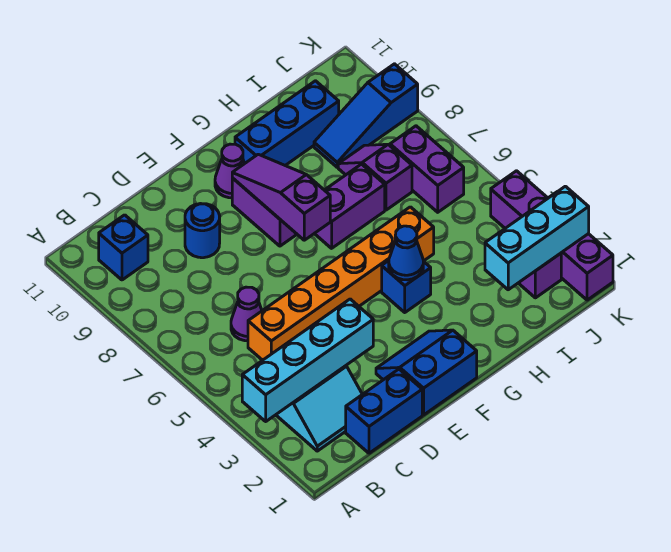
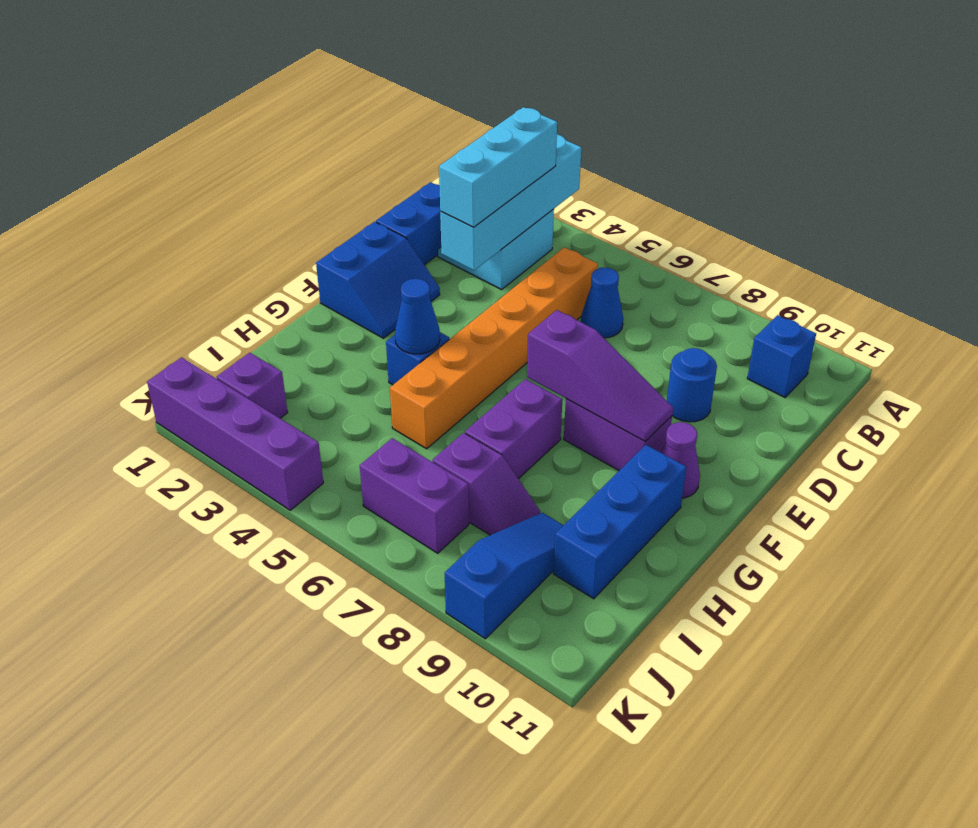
purple 1x1 cone [231,287,262,341] -> blue 1x1 cone [581,268,623,338]
cyan 1x3 brick [485,186,589,290] -> cyan 1x3 brick moved to [439,107,557,227]

